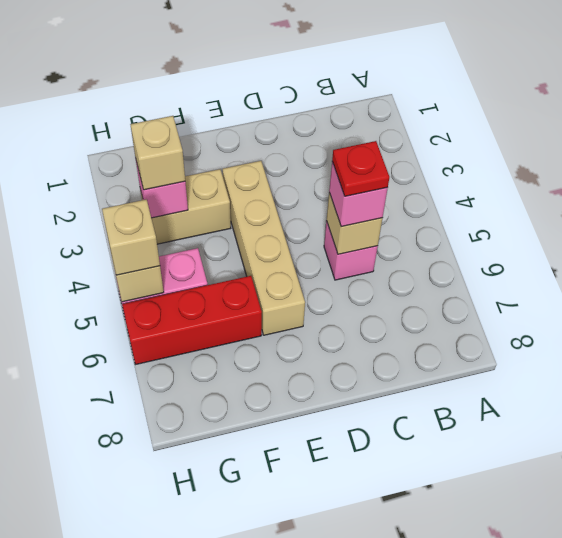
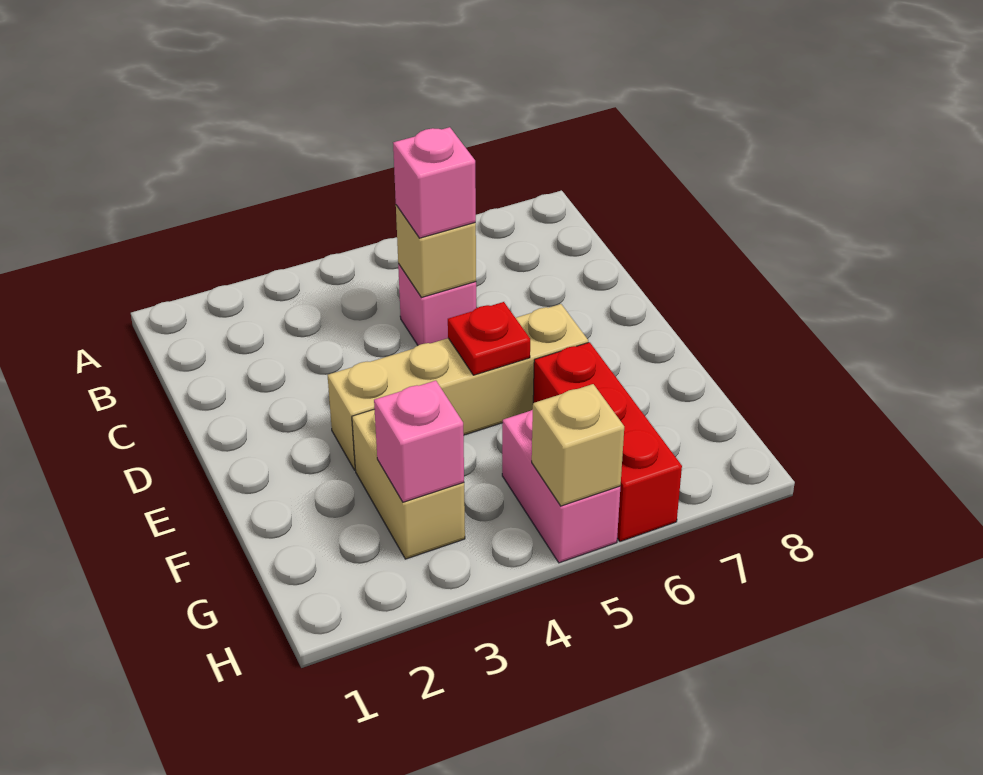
red 1x1 plate [332,141,389,196] -> red 1x1 plate moved to [448,302,530,375]
tan 1x1 brick [130,116,185,190] -> none
tan 1x1 brick [102,199,160,275] -> none

